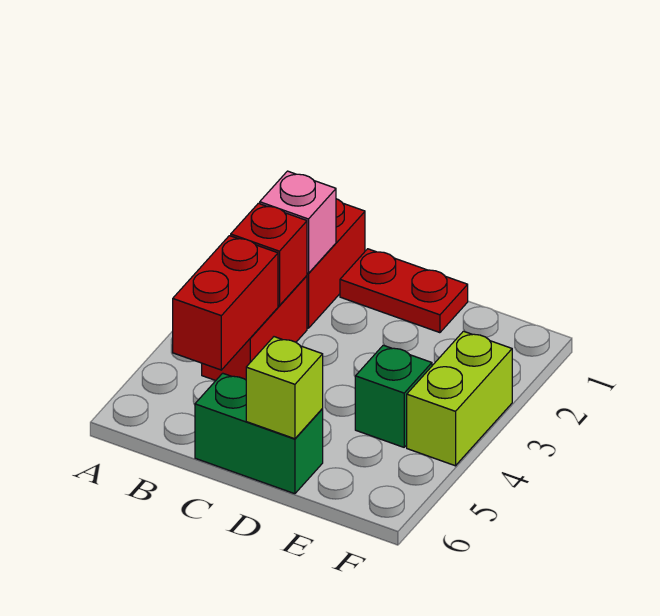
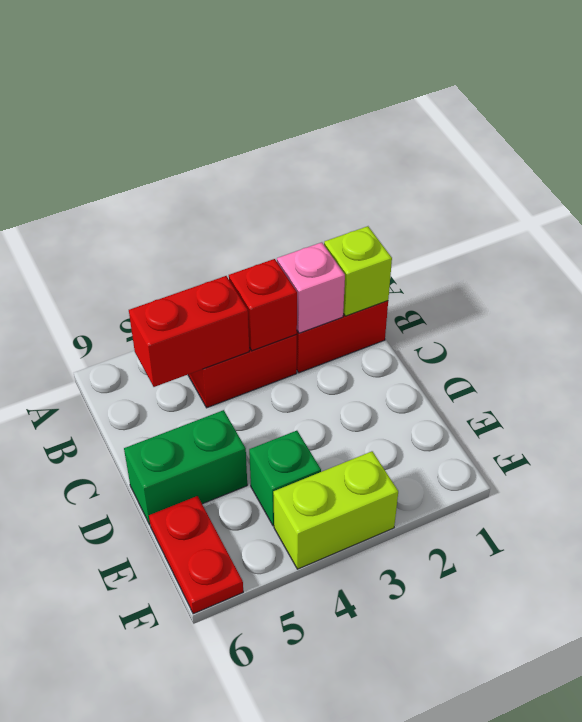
red 1x2 plate [340,249,468,333] -> red 1x2 plate moved to [149,496,243,614]
green 1x2 brick [195,373,323,494] -> green 1x2 brick turned to [124,410,247,525]
lime 1x1 brick [246,337,323,439] -> lime 1x1 brick moved to [324,226,392,316]

